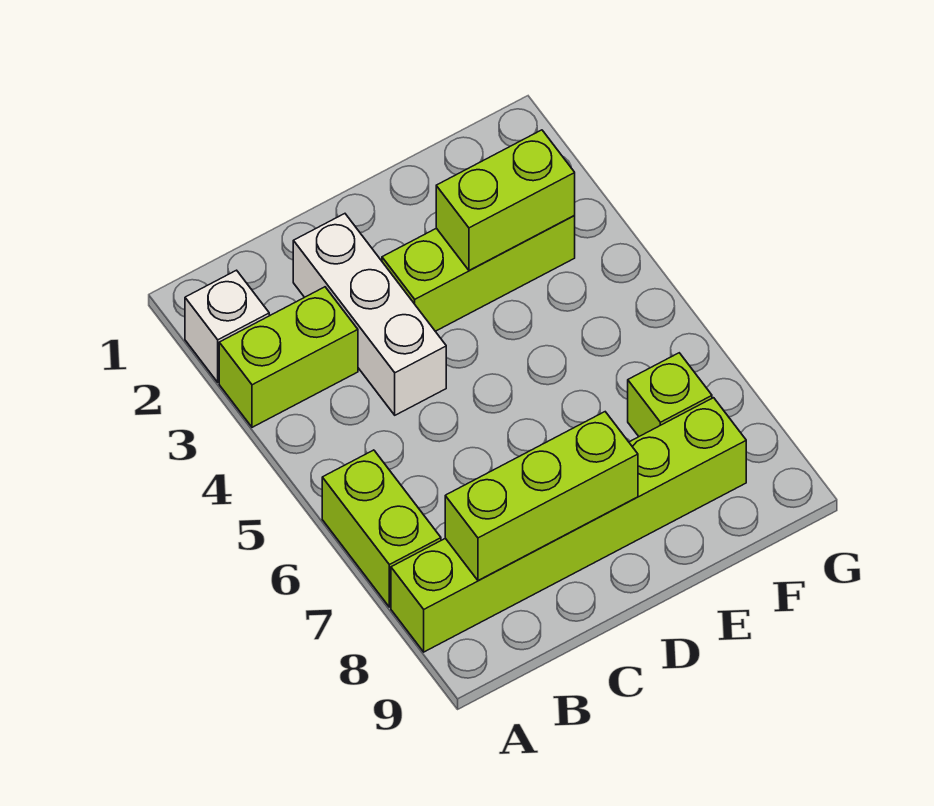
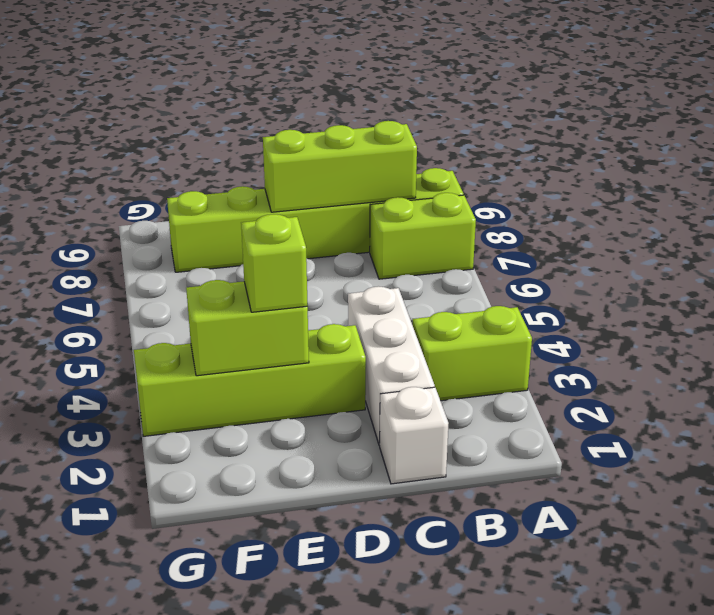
white 1x1 brick [185,270,269,382] -> white 1x1 brick moved to [380,387,449,484]
lime 1x2 brick [322,450,441,607] -> lime 1x2 brick turned to [370,193,476,279]
lime 1x3 brick [382,215,575,331] -> lime 1x4 brick [134,324,366,436]
lime 1x1 brick [628,353,712,436] -> lime 1x1 brick moved to [241,214,308,312]

